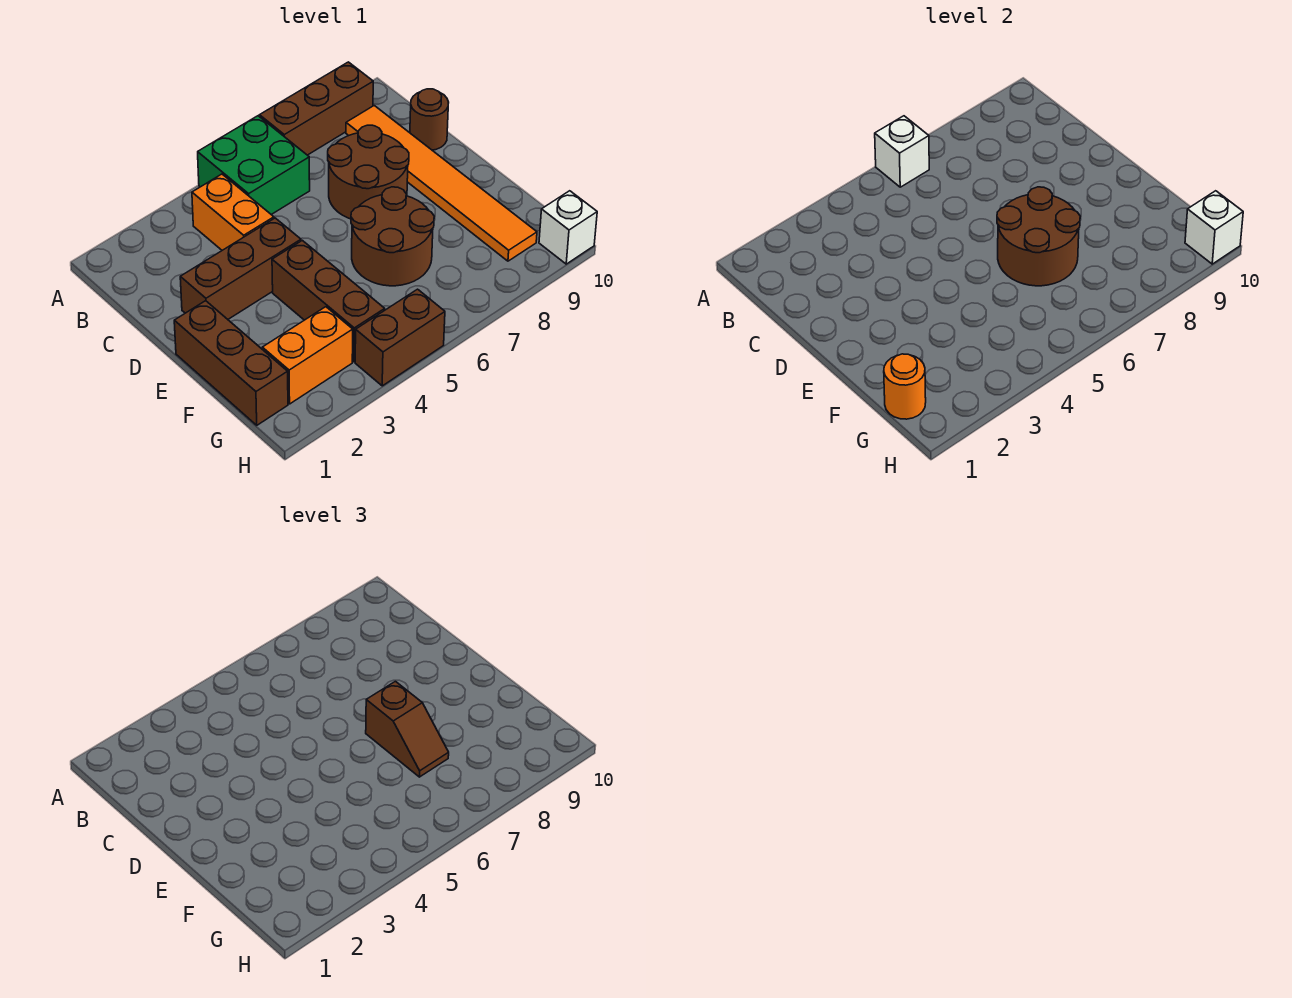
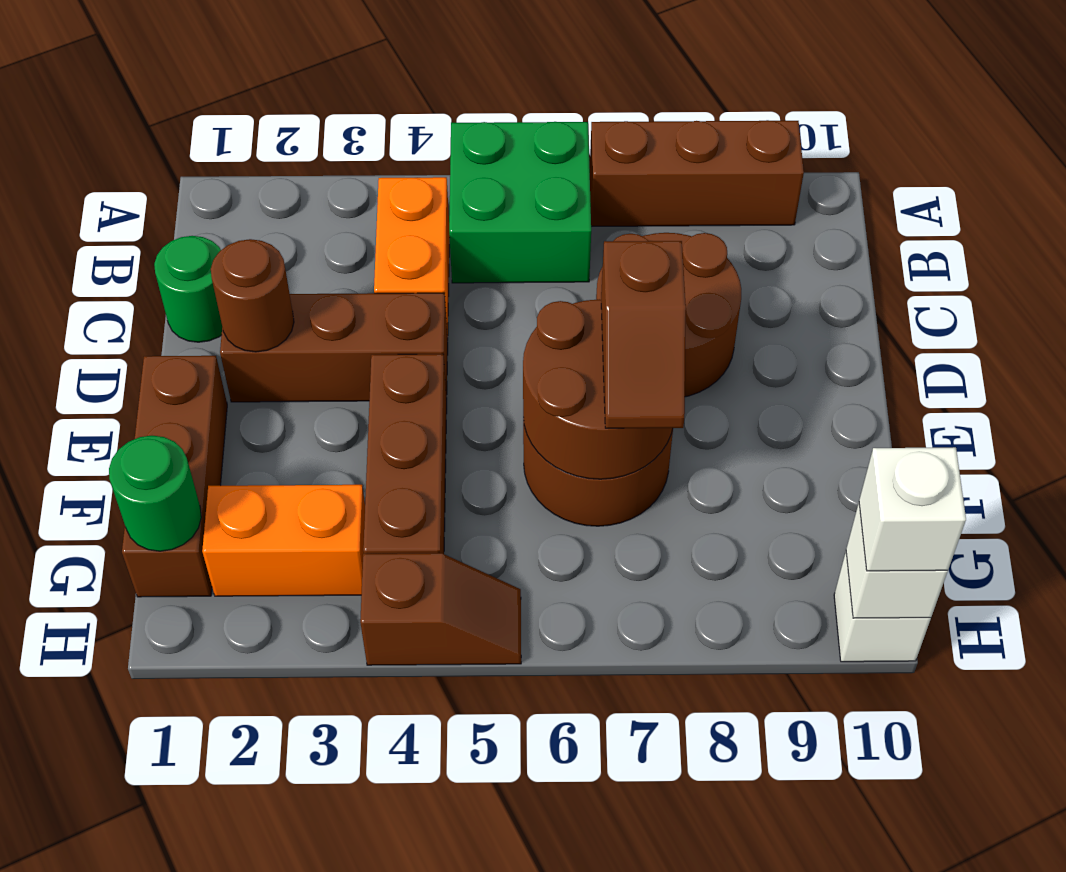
white 1x1 brick [875,116,929,187] -> white 1x1 brick moved to [859,447,966,571]
orange 1x6 tile [346,106,537,261] -> none
none -> green 1x1 round brick [154,236,222,342]
brown 1x1 round brick [410,89,449,150] -> brown 1x1 round brick moved to [211,239,294,352]
orange 1x1 round brick [884,354,926,419] -> green 1x1 round brick [109,436,201,551]
brown 1x2 brick [355,289,445,386] -> brown 1x2 slope [360,553,521,665]

